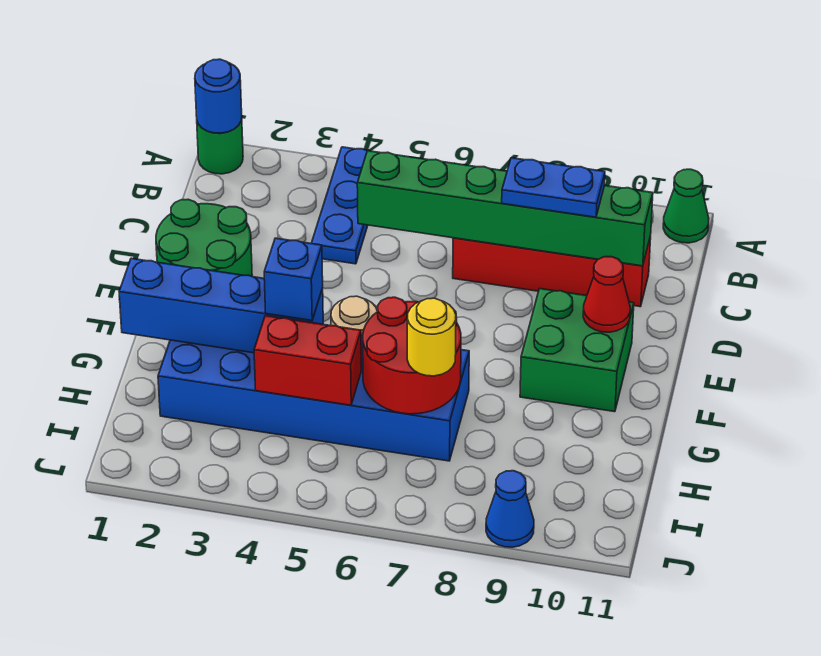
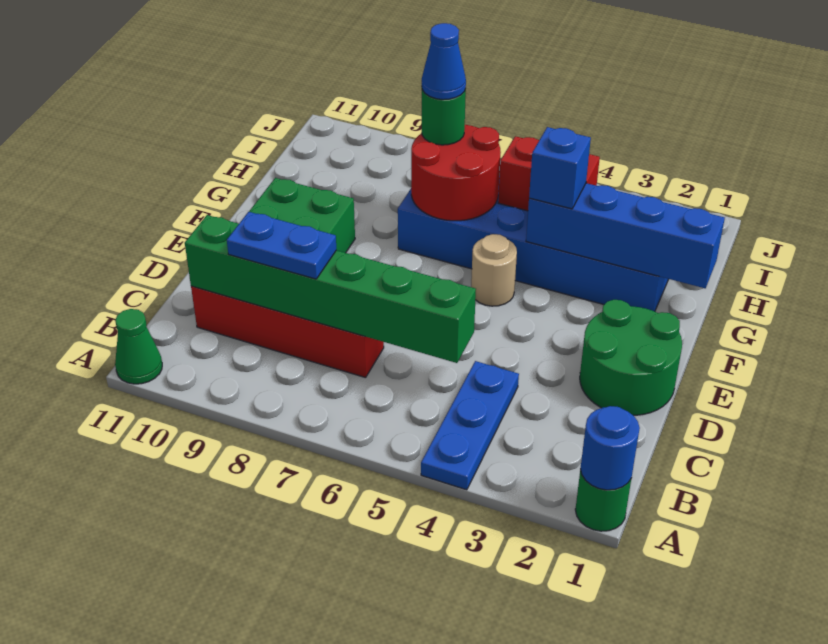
red 1x1 cone [583,257,630,332] -> none
yellow 1x1 round brick [407,298,456,376] -> green 1x1 round brick [422,89,466,145]
blue 1x1 cone [486,471,534,547] -> blue 1x1 cone moved to [422,23,466,100]

